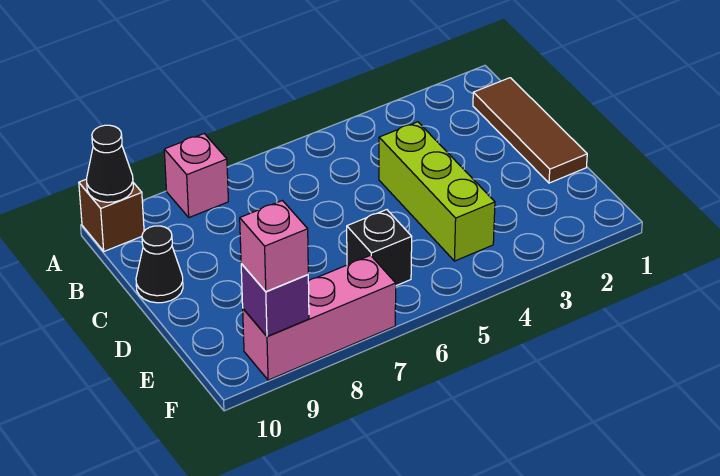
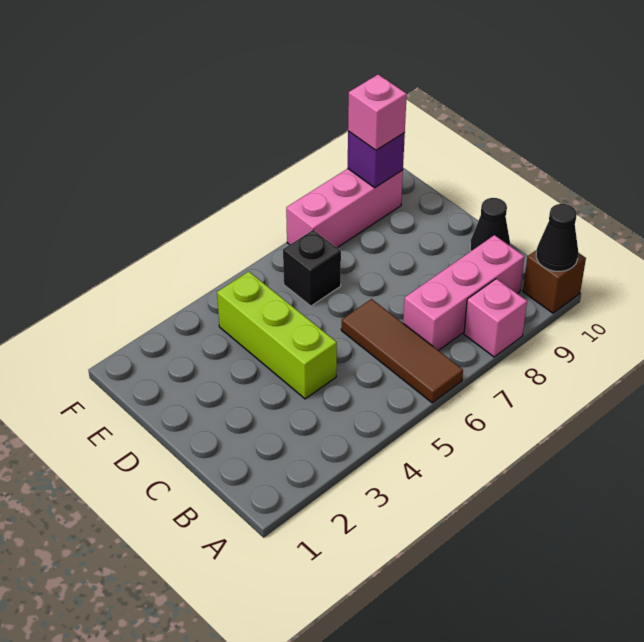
brown 1x3 tile [473,78,587,183] -> brown 1x3 tile moved to [341,299,463,403]
none -> pink 1x3 brick [403,235,524,351]

